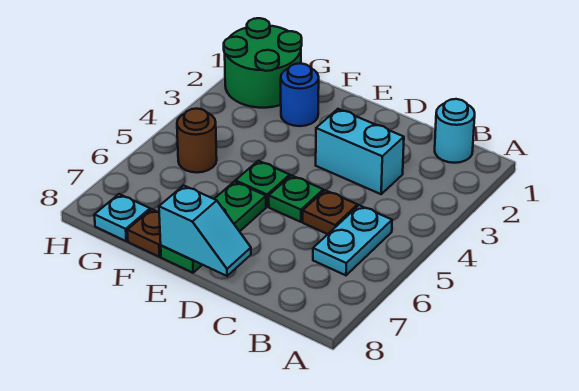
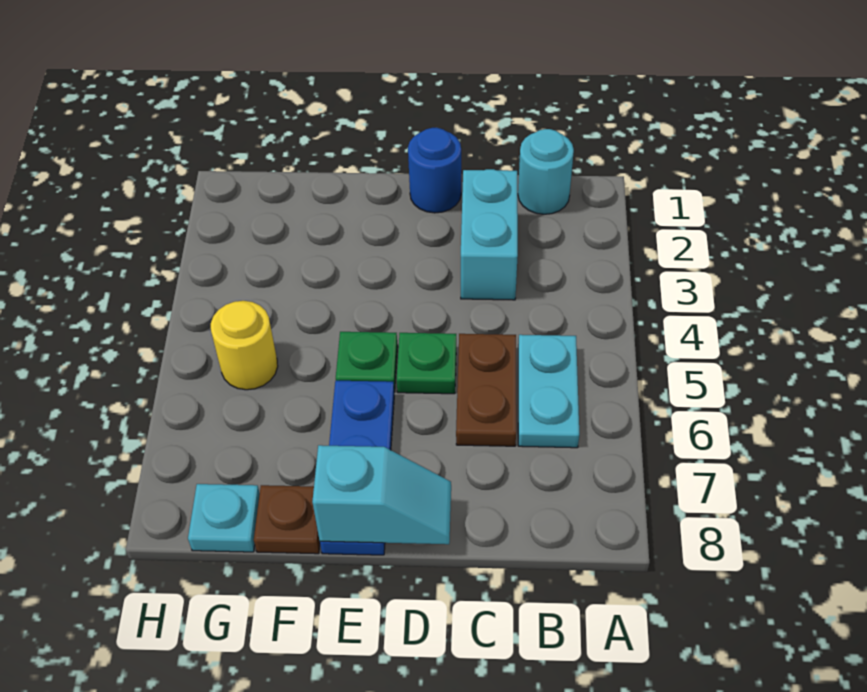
cyan 1x2 brick [316,109,404,194] -> cyan 1x2 brick turned to [461,169,518,300]
brown 1x1 plate [303,190,358,234] -> brown 1x2 plate [456,334,516,446]
green 1x3 plate [161,182,266,273] -> blue 1x3 plate [320,381,394,555]
blue 1x1 round brick [281,63,319,126] -> blue 1x1 round brick moved to [408,128,461,213]
green 2x2 round brick [224,18,302,108] -> none
brown 1x1 round brick [177,109,217,173] -> yellow 1x1 round brick [211,301,278,390]

